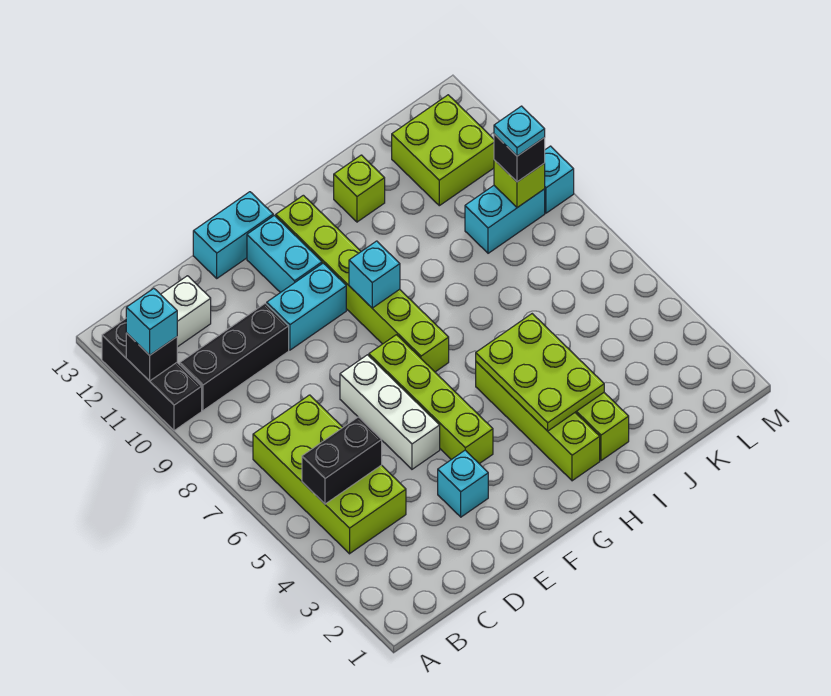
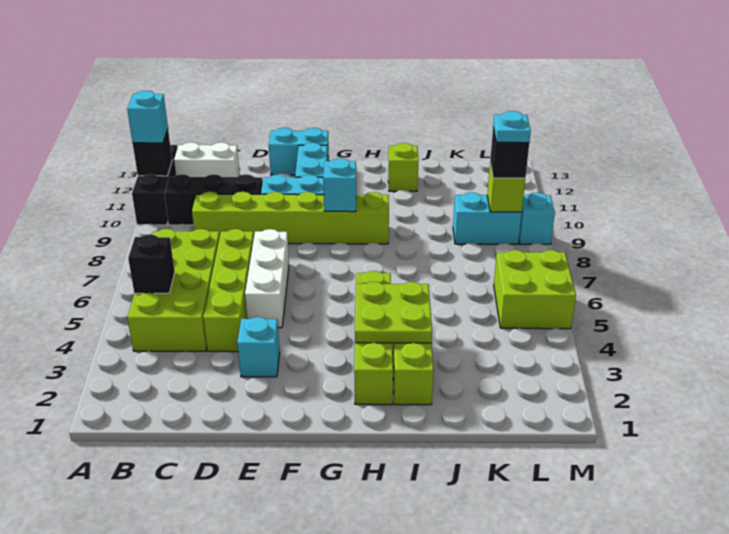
black 1x2 brick [302,417,382,504] -> black 1x1 brick [128,235,175,293]
lime 1x4 brick [369,335,493,464] -> lime 1x4 brick moved to [203,229,254,352]
lime 1x6 brick [276,195,449,372] -> lime 1x6 brick turned to [192,192,389,244]
lime 2x3 plate [476,314,604,431] -> lime 2x2 plate [355,282,432,343]
lime 2x2 brick [392,95,494,206] -> lime 2x2 brick moved to [494,250,576,329]

